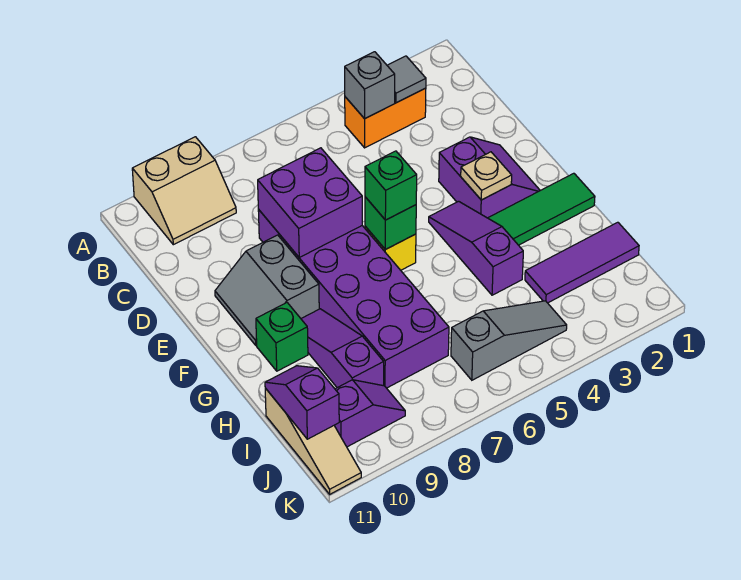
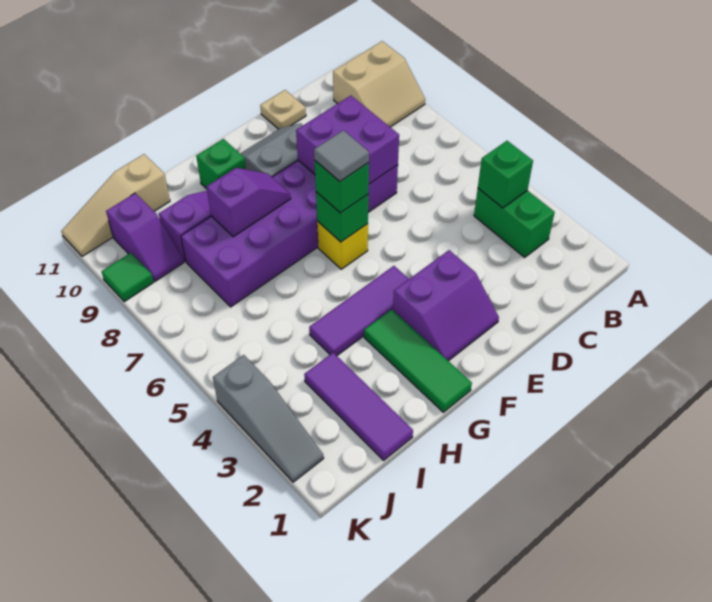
tan 2x2 slope [132,137,236,245] -> tan 2x2 slope turned to [333,41,425,127]
orange 1x2 brick [345,88,426,148] -> green 1x2 brick [474,189,555,257]
grey 1x1 tile [387,56,426,103] -> grey 1x1 tile moved to [314,130,369,181]
grey 1x1 brick [345,52,395,119] -> green 1x1 brick [478,141,533,208]
tan 1x1 plate [461,152,512,200] -> tan 1x1 plate moved to [260,90,306,129]
purple 1x3 slope [429,201,523,295] -> purple 1x3 tile [309,266,409,356]
purple 1x2 slope [265,366,339,439] -> purple 1x2 slope moved to [206,168,291,237]
grey 1x3 slope [451,301,567,380] -> grey 1x3 slope moved to [213,355,324,482]
none -> green 1x1 tile [101,253,154,302]

